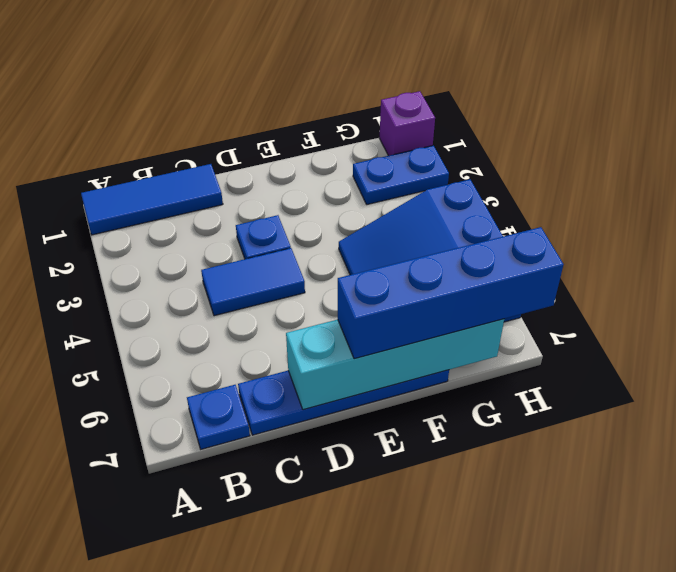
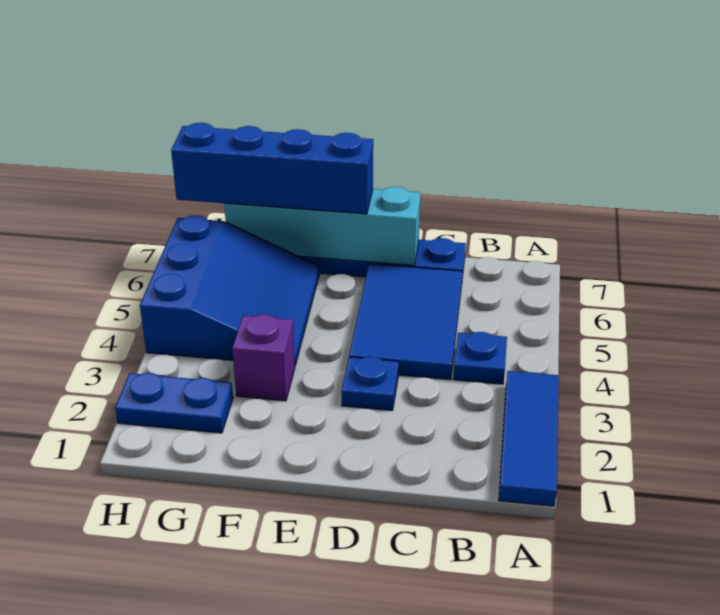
blue 1x3 tile [81,164,223,235] -> blue 1x3 tile turned to [499,371,559,506]
blue 1x1 plate [187,385,250,449] -> blue 1x1 plate moved to [453,332,507,384]
blue 1x2 tile [201,248,305,316] -> blue 2x3 tile [349,264,463,380]
purple 1x1 brick [380,91,435,156] -> purple 1x1 brick moved to [232,314,295,401]

